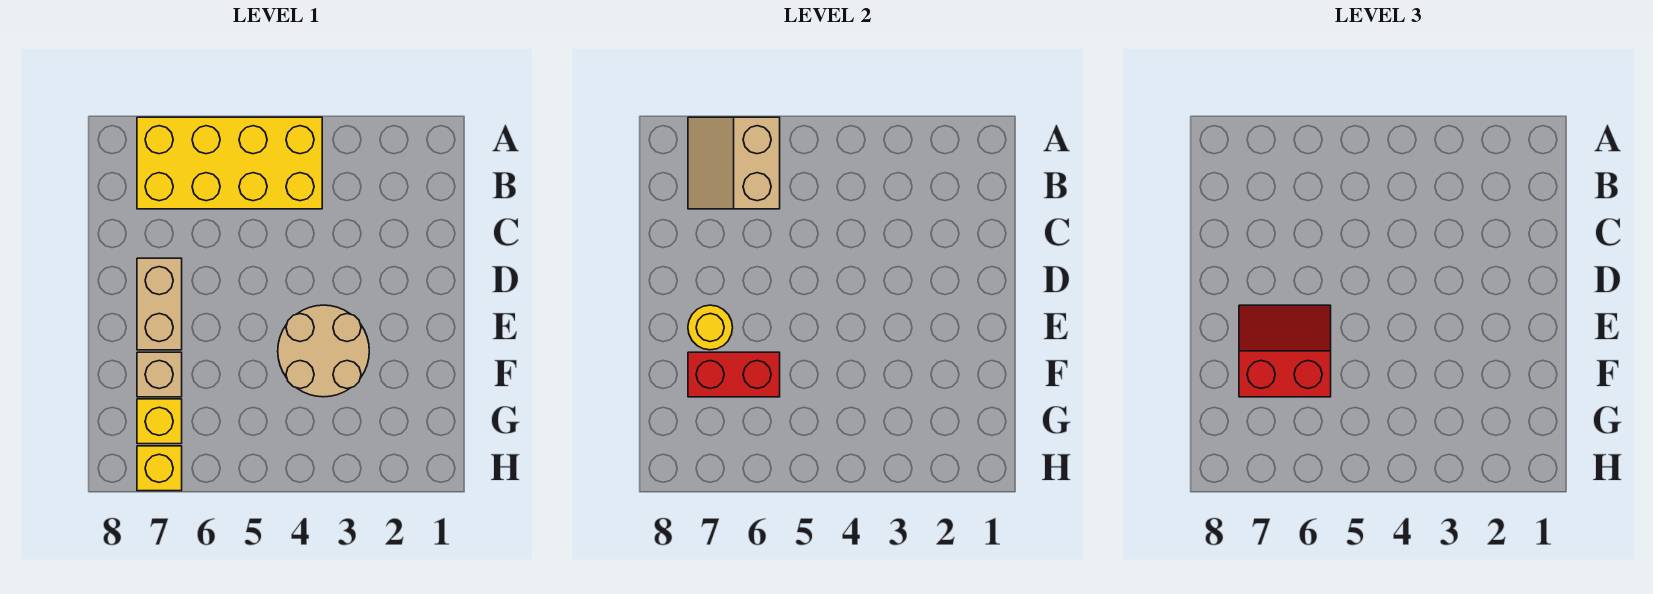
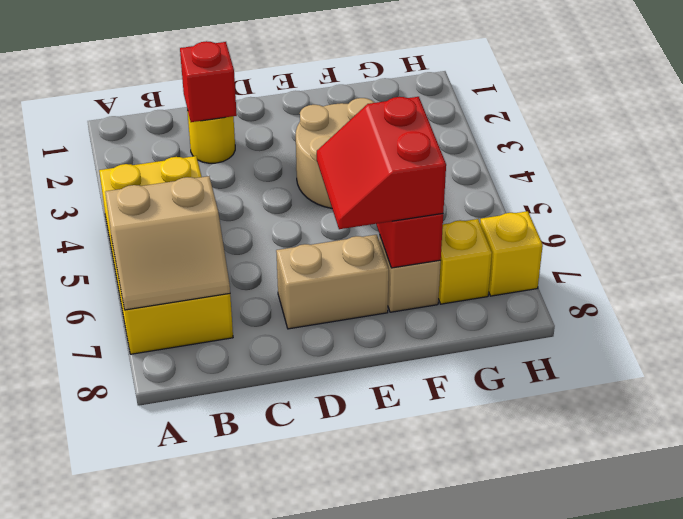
none -> red 1x1 brick [180,41,237,122]
yellow 1x1 round brick [688,305,733,350] -> yellow 1x1 round brick moved to [187,110,235,163]

